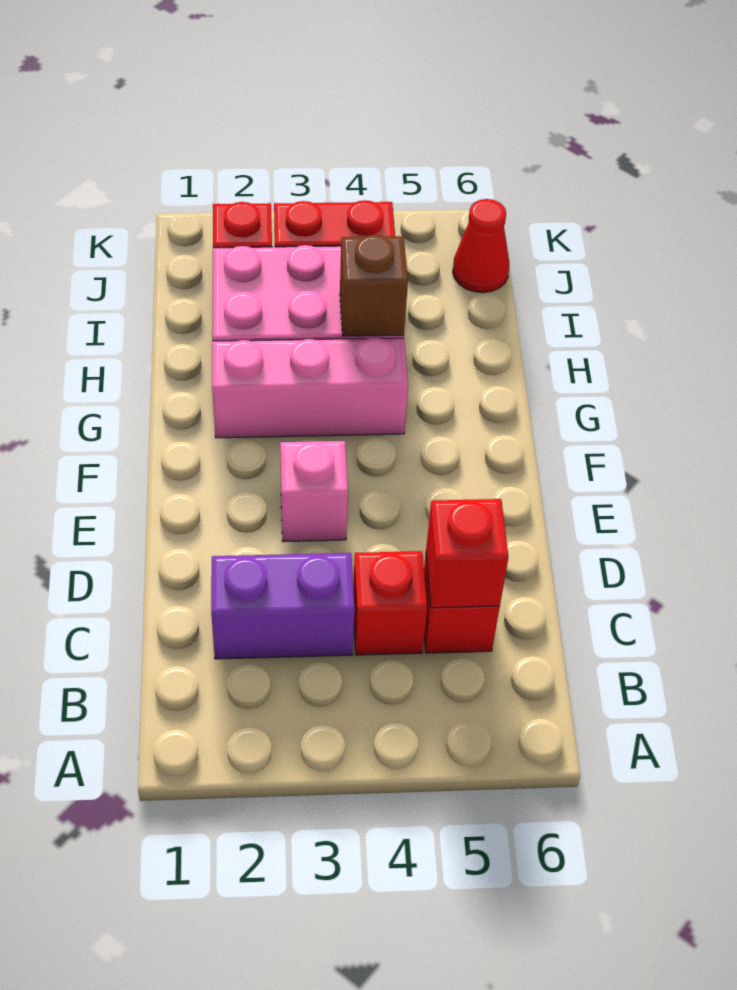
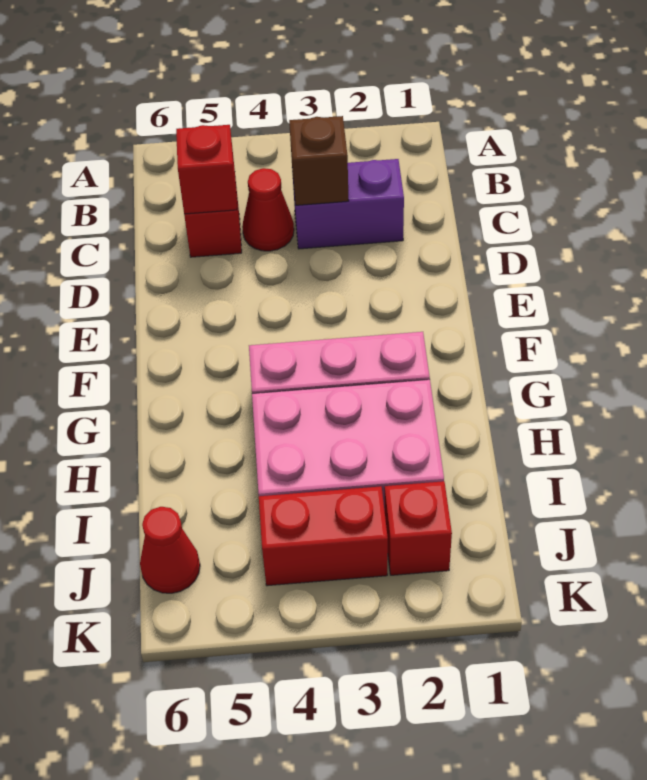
red 1x1 brick [353,551,427,655] -> red 1x1 cone [242,168,294,251]
pink 1x1 brick [280,441,348,542] -> none
brown 1x1 brick [340,235,408,336] -> brown 1x1 brick moved to [289,116,349,205]

